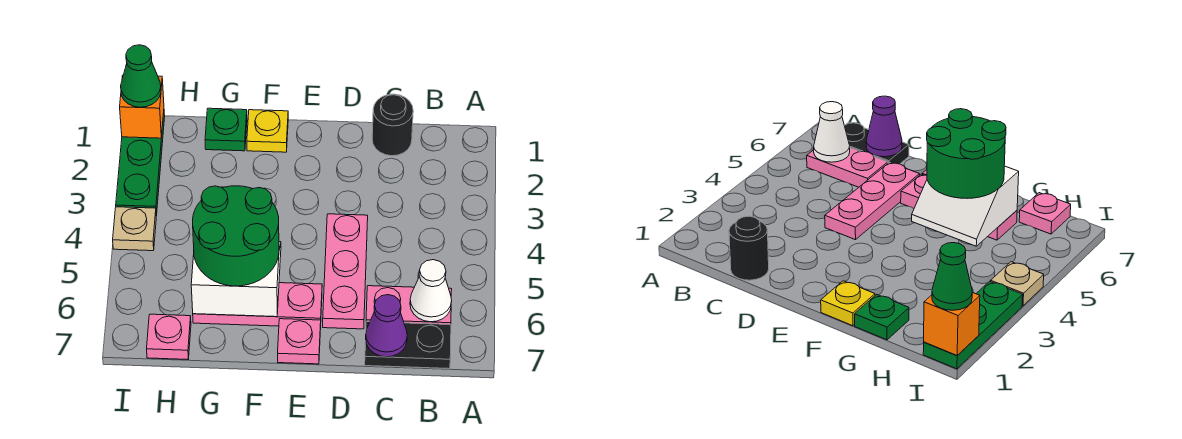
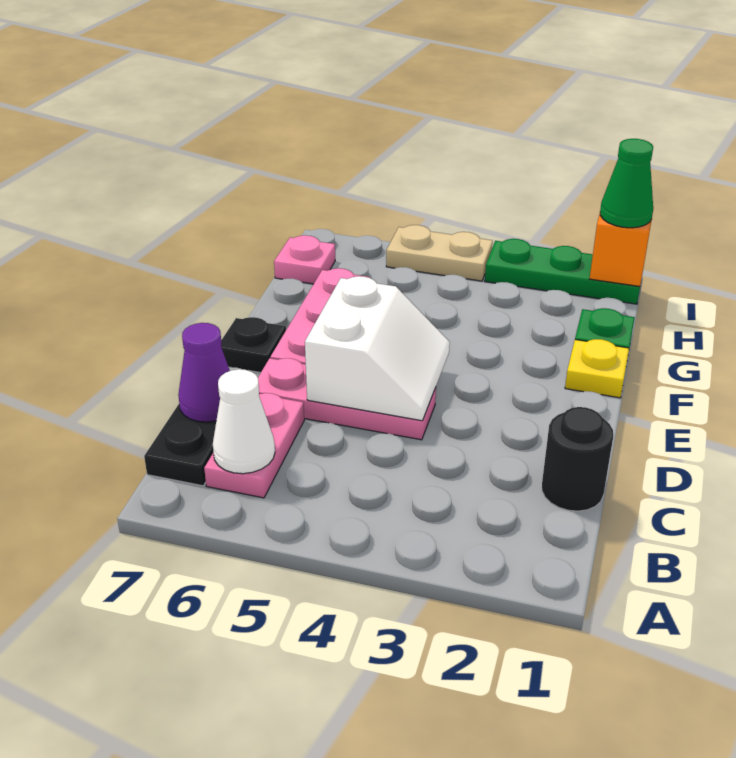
pink 1x1 plate [278,319,321,364] -> black 1x1 plate [221,317,286,373]
white 2x2 slope [191,242,281,317] -> white 2x2 slope moved to [305,276,450,421]
green 2x2 round brick [193,186,279,286] -> none
tan 1x1 plate [113,207,156,251] -> tan 1x2 plate [386,225,493,281]

